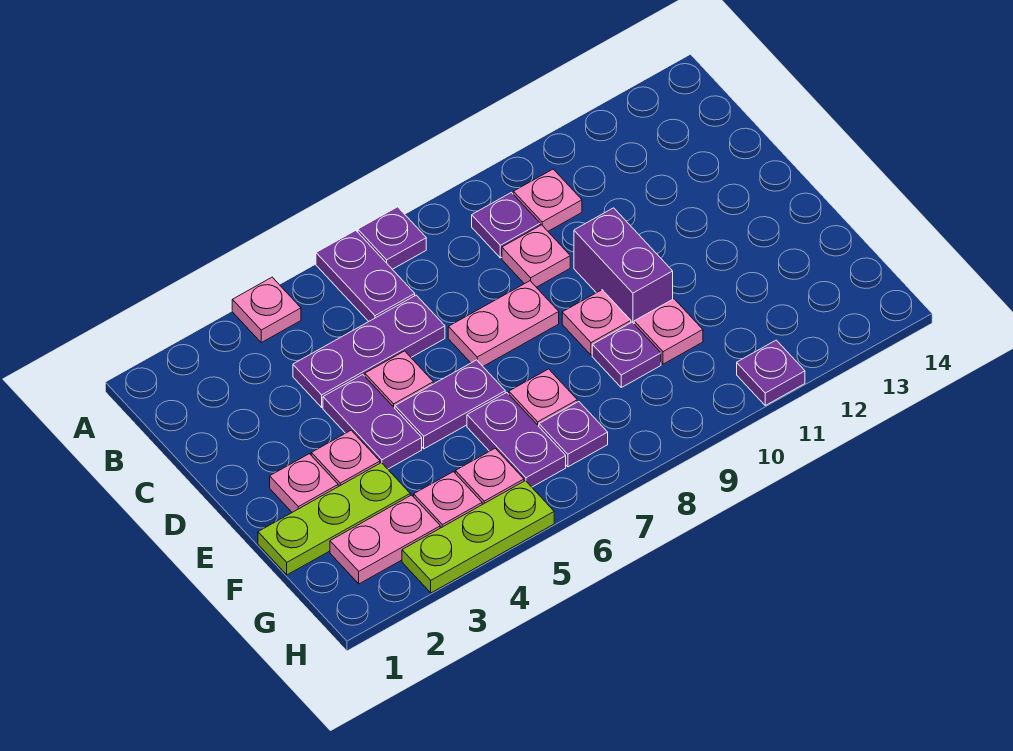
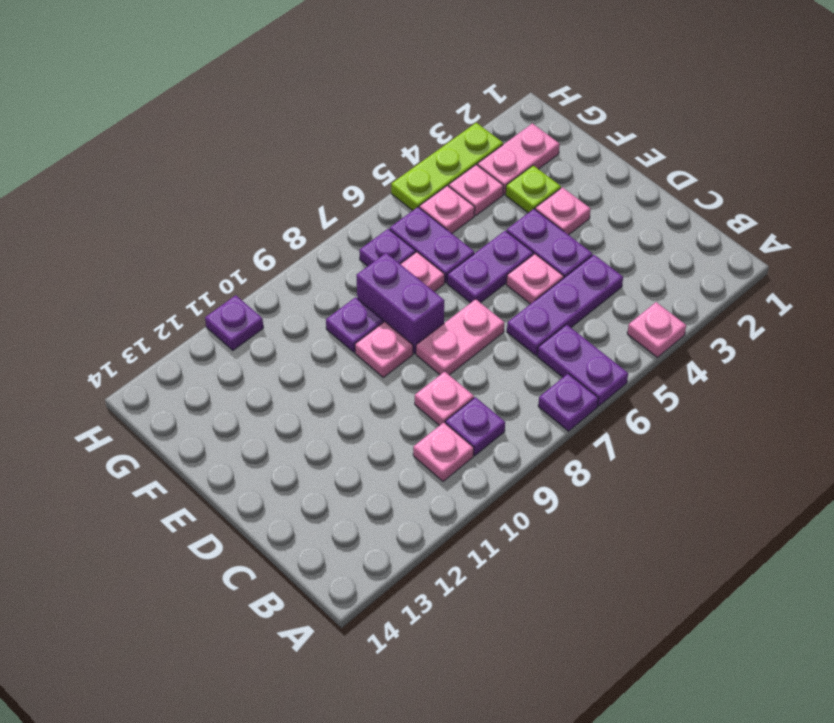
purple 1x2 brick [574,208,673,323] -> purple 1x2 brick moved to [356,253,444,353]
pink 1x1 plate [270,454,338,512] -> none
lime 1x3 plate [258,463,410,575] -> lime 1x1 plate [506,165,561,213]
pink 1x1 plate [634,299,703,364] -> none

